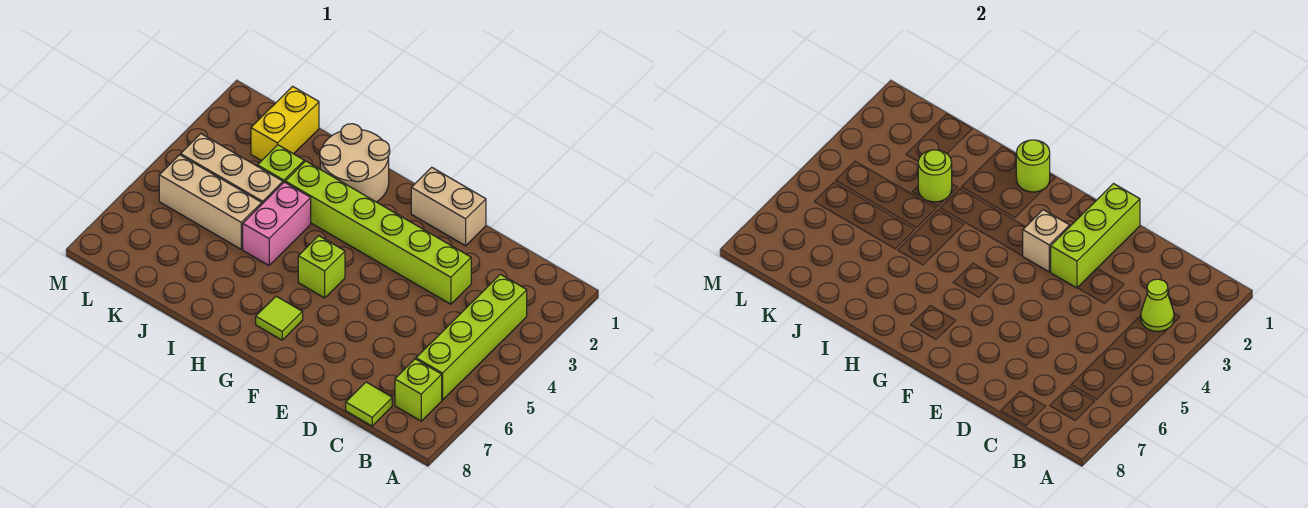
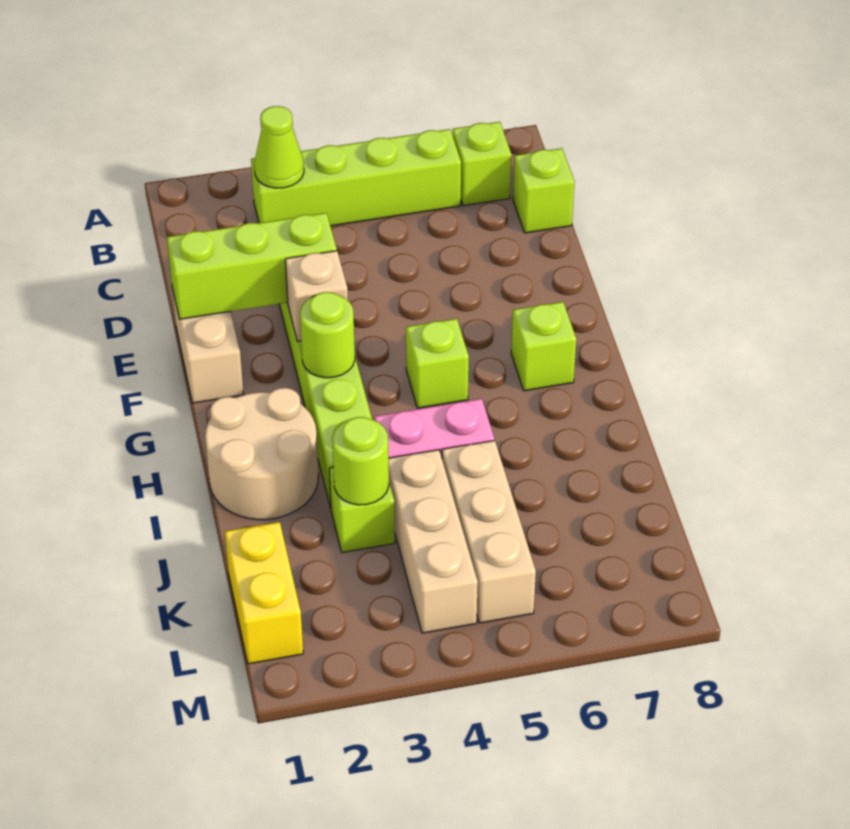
lime 1x1 tile [346,382,392,426] -> lime 1x1 brick [513,148,574,233]
lime 1x1 tile [256,296,303,340] -> lime 1x1 brick [511,302,576,391]
lime 1x1 round brick [1016,140,1050,192] -> lime 1x1 round brick moved to [300,292,355,378]
yellow 1x2 brick [251,86,319,161] -> yellow 1x2 brick turned to [225,522,303,664]

